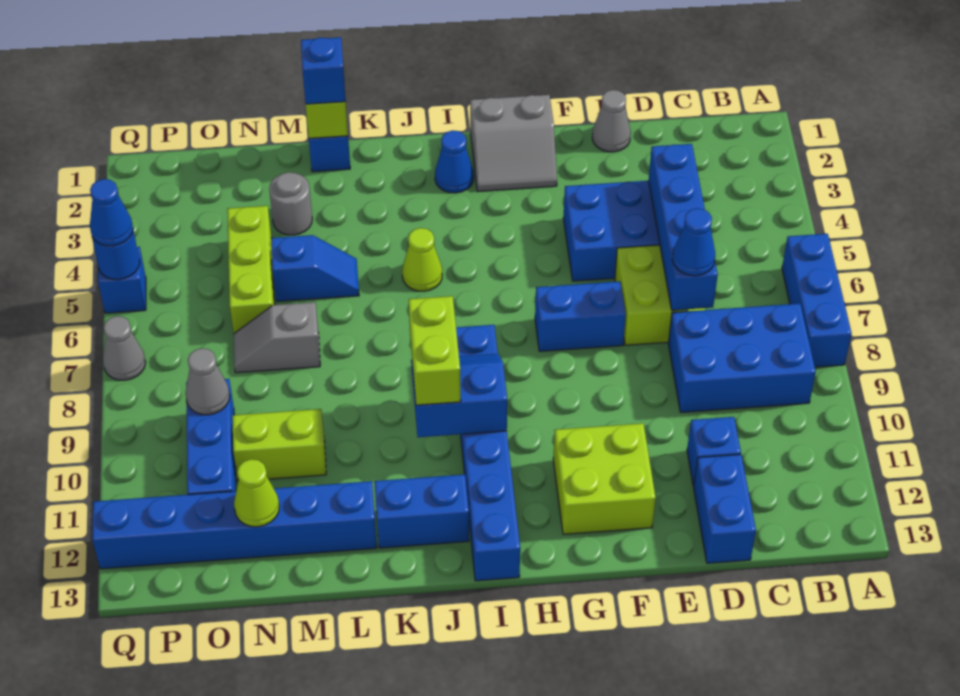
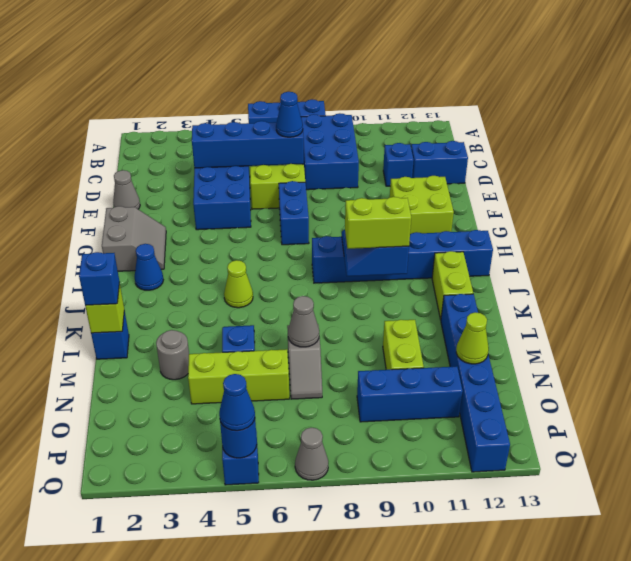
blue 1x2 brick [374,474,469,548] -> lime 1x2 brick [432,251,473,320]
grey 1x1 cone [185,348,230,415] -> grey 1x1 cone moved to [288,296,319,347]

